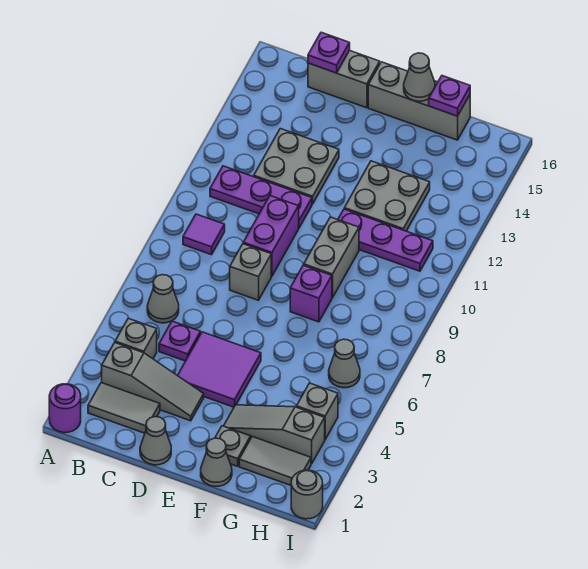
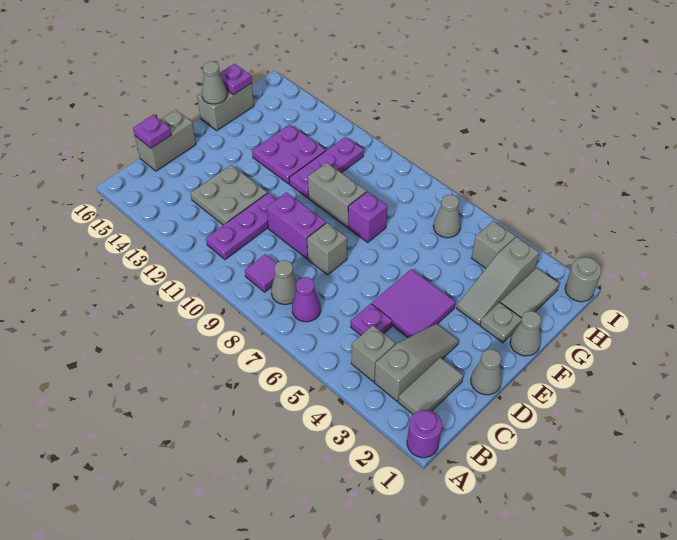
grey 1x1 cone [147,275,179,323] -> grey 1x1 cone moved to [271,260,297,304]
none -> purple 1x1 cone [292,277,321,322]
grey 1x3 brick [368,62,470,140] -> grey 1x2 brick [197,83,254,131]
grey 2x2 plate [344,161,430,231] -> purple 2x2 plate [252,124,326,184]

